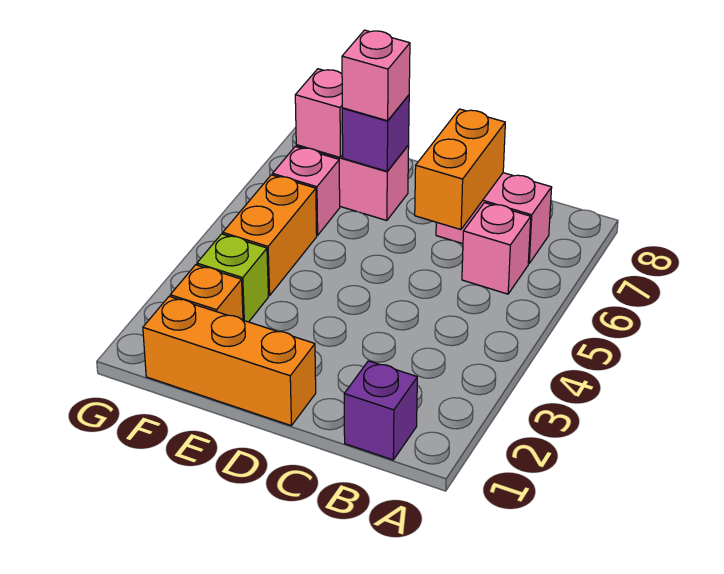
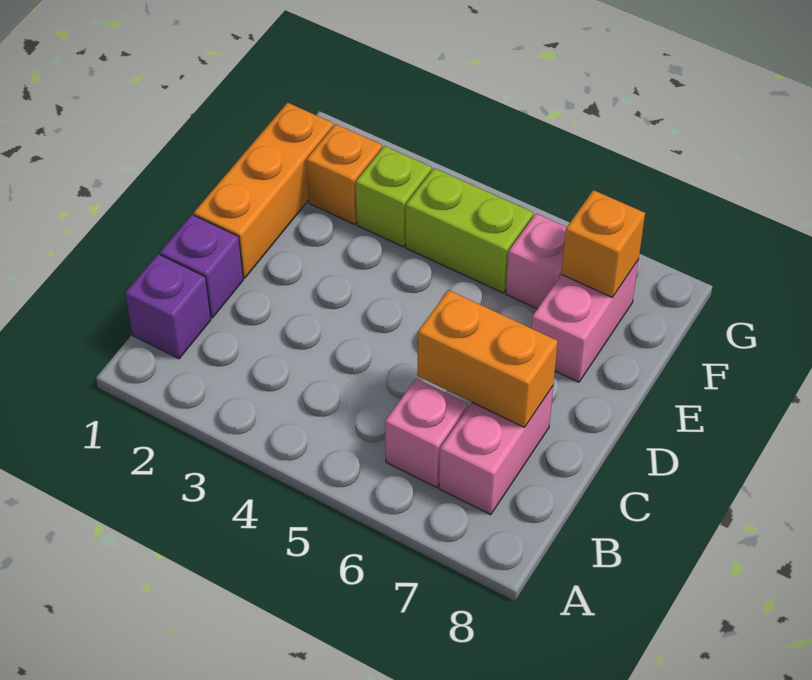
purple 1x1 brick [342,95,409,171] -> purple 1x1 brick moved to [160,215,243,318]
pink 1x1 brick [342,30,410,121] -> none
orange 1x2 brick [223,175,317,296] -> lime 1x2 brick [406,168,533,293]
pink 1x1 brick [295,69,343,157] -> orange 1x1 brick [561,190,645,297]

